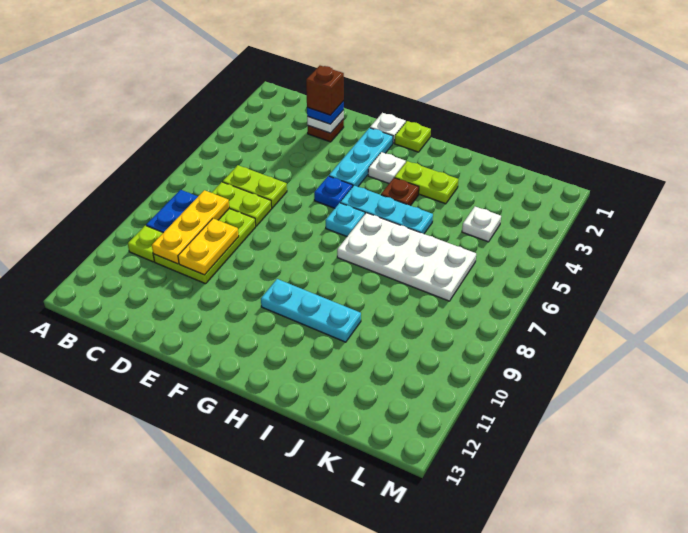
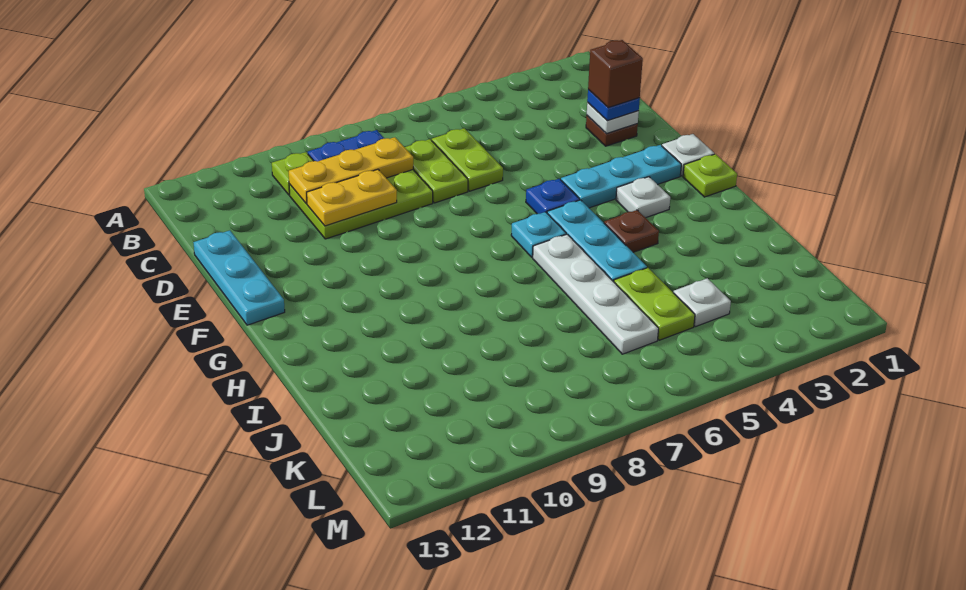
cyan 1x3 plate [261,279,361,342] -> cyan 1x3 plate moved to [193,230,285,325]
lime 1x2 plate [395,161,459,204] -> lime 1x2 plate moved to [614,268,695,340]
white 2x4 plate [337,213,476,301] -> white 1x4 plate [533,234,659,354]

